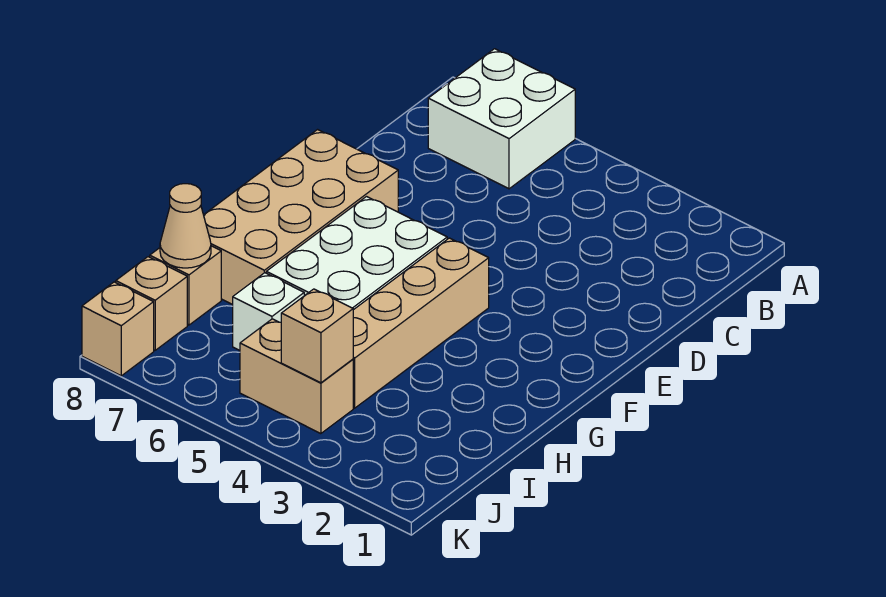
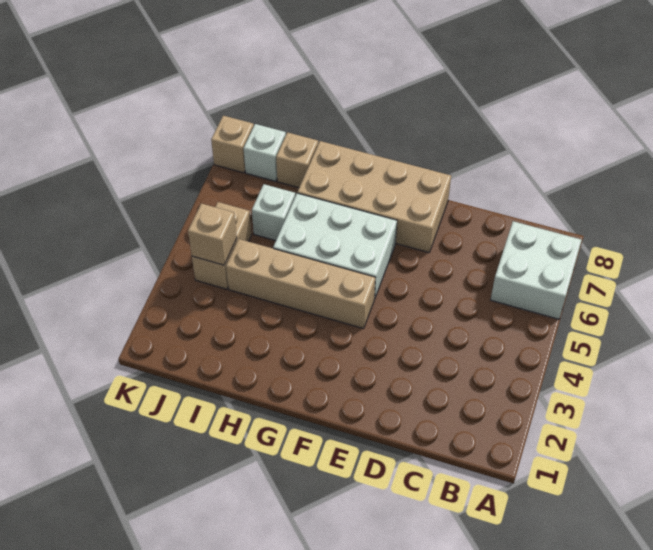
tan 1x1 cone [160,184,211,268] -> none
tan 1x1 brick [116,257,187,350] -> white 1x1 brick [244,124,286,181]

